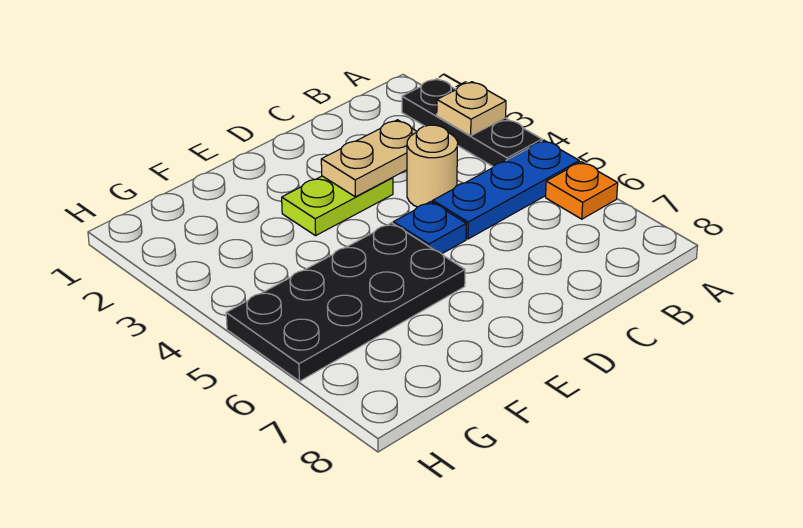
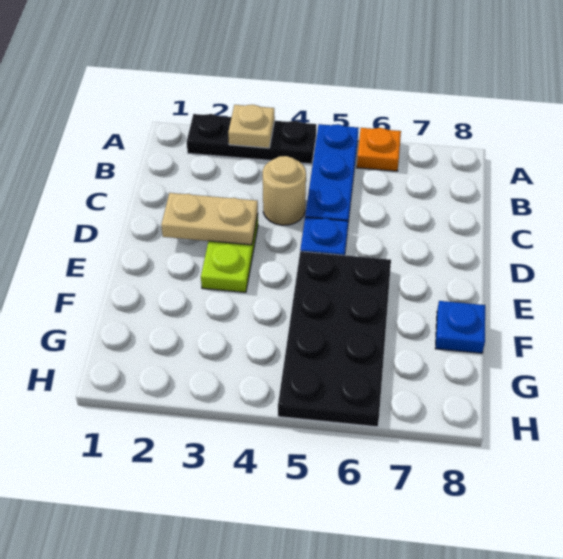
tan 1x2 plate [321,120,417,197] -> tan 1x2 plate turned to [161,193,258,245]
none -> blue 1x1 plate [435,301,485,353]

